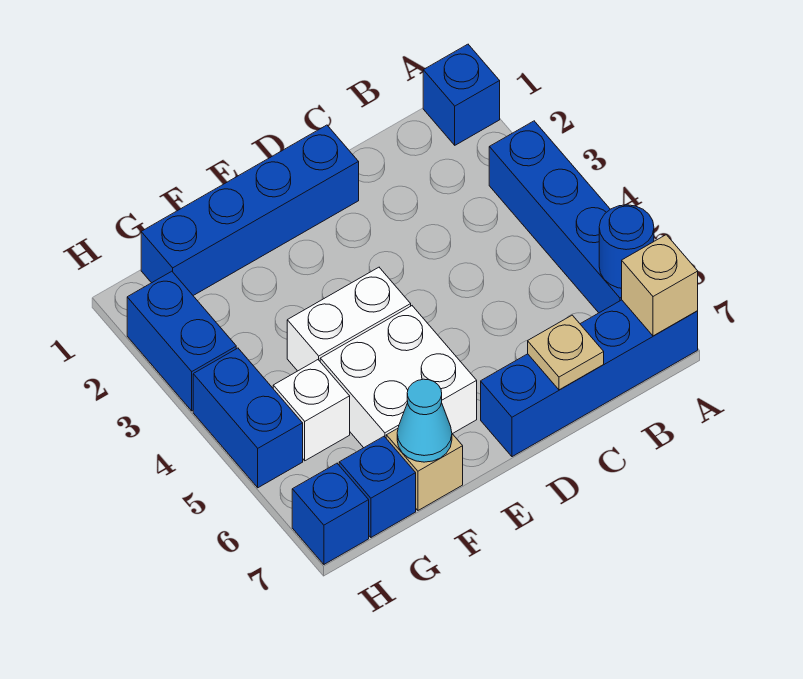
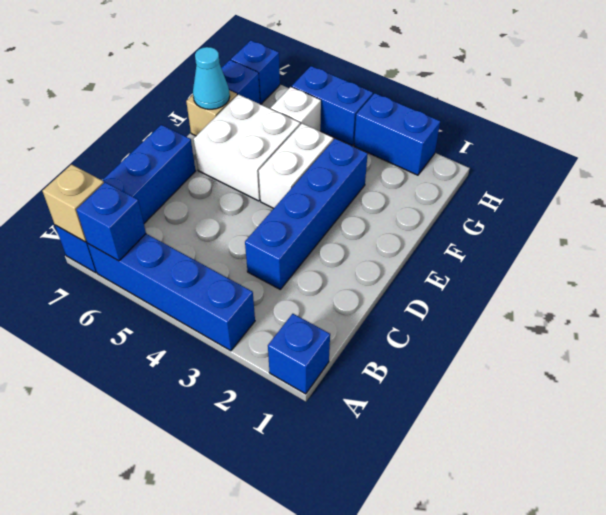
blue 1x1 round brick [599,205,654,288] -> blue 1x1 brick [76,182,146,261]
tan 1x1 plate [528,315,604,390] -> none
blue 1x4 brick [141,125,359,296] -> blue 1x4 brick moved to [245,138,368,289]

